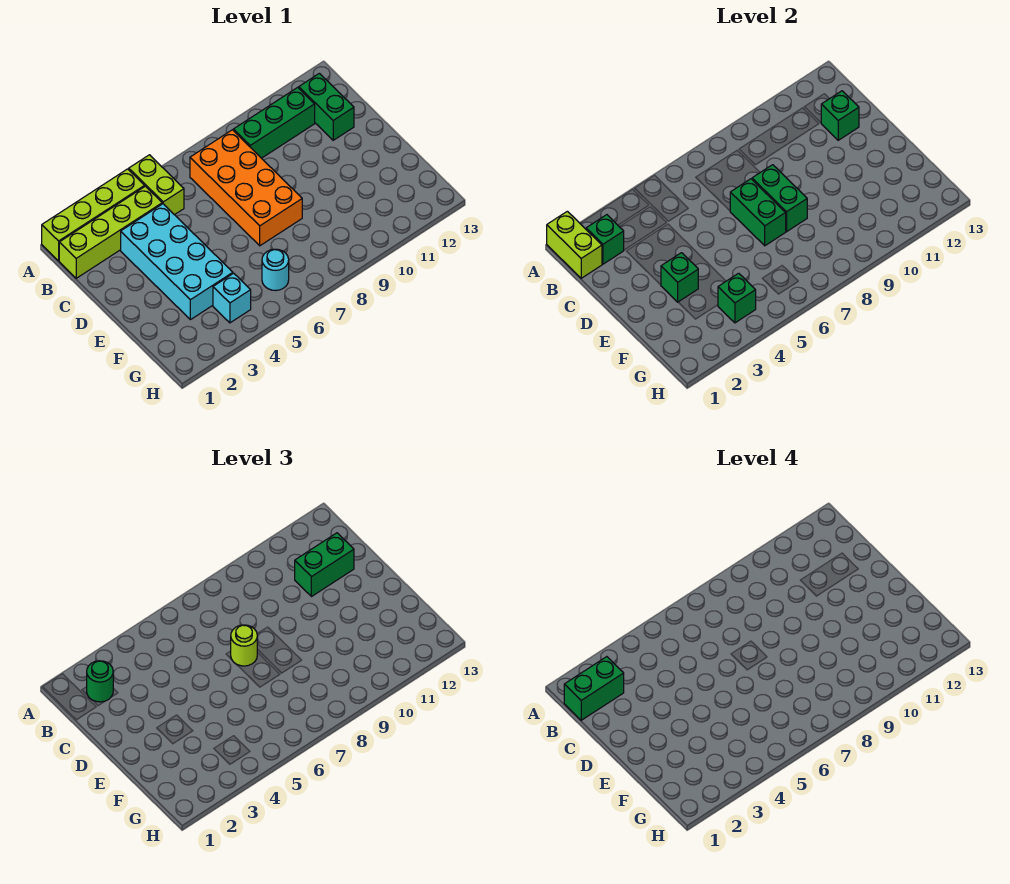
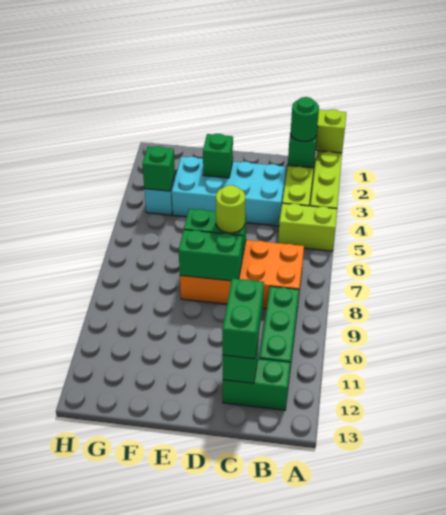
green 1x2 brick [564,657,624,720] -> none
cyan 1x1 round brick [262,249,289,291] -> none

